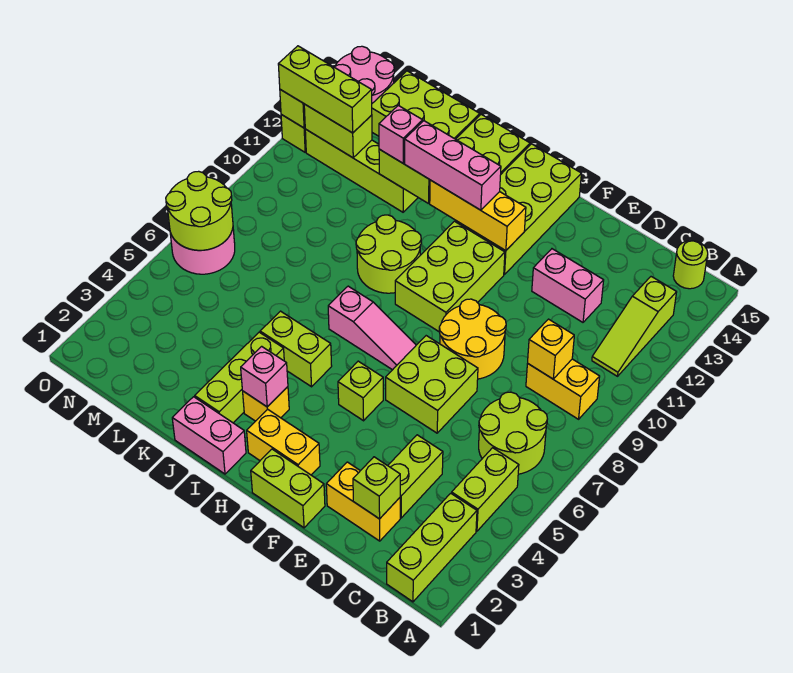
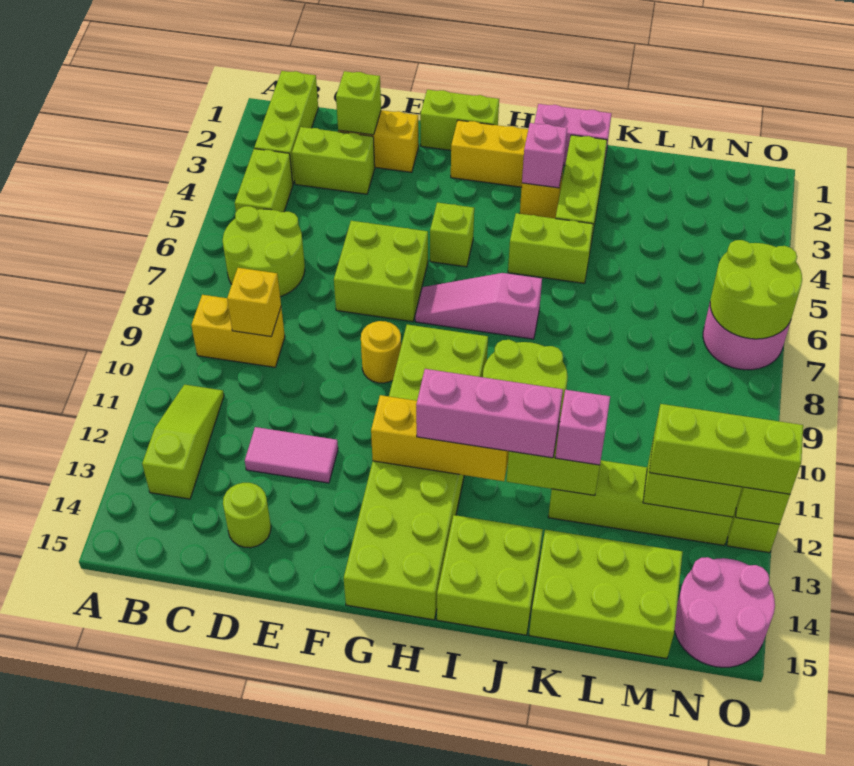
lime 1x1 round brick [673,241,708,289] -> lime 1x1 round brick moved to [223,483,271,548]
lime 1x2 brick [388,435,443,518] -> lime 1x2 brick turned to [292,127,375,194]
pink 1x2 brick [532,249,604,322] -> pink 1x2 tile [245,427,338,483]
yellow 2x2 round brick [439,299,506,379] -> yellow 1x1 round brick [361,321,401,383]

